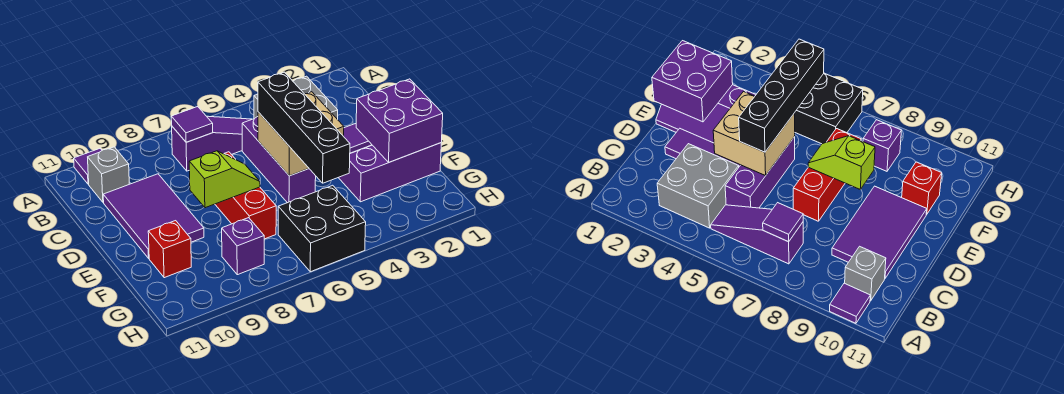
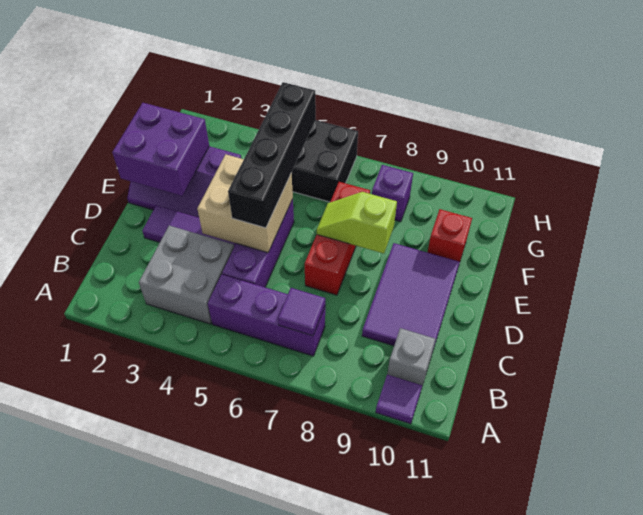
purple 1x3 slope [172,116,252,171] -> purple 1x3 brick [208,275,325,356]

